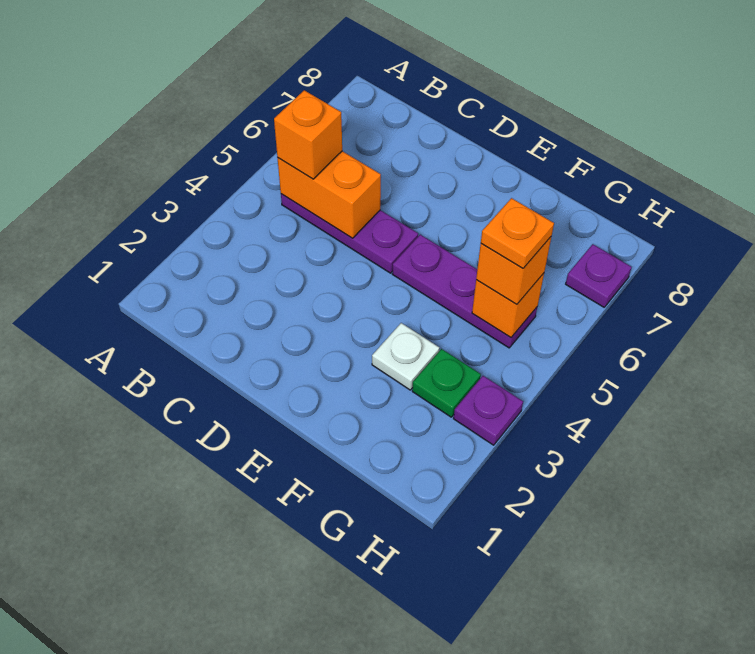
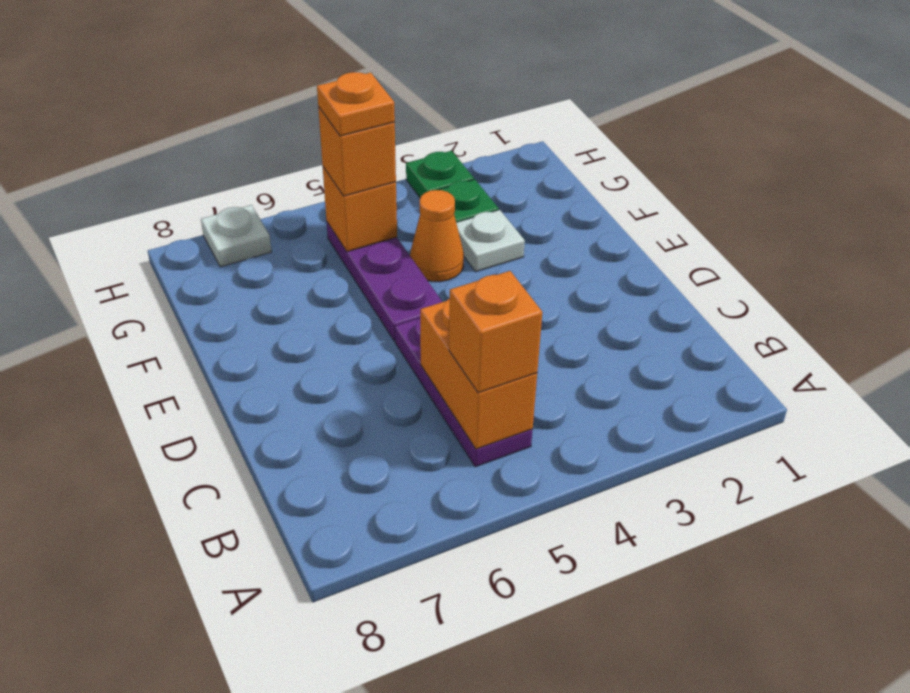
none -> orange 1x1 cone [410,190,464,282]
purple 1x1 plate [454,376,523,445] -> green 1x1 plate [406,151,474,198]
purple 1x1 plate [566,244,631,307] -> white 1x1 plate [201,205,272,267]

